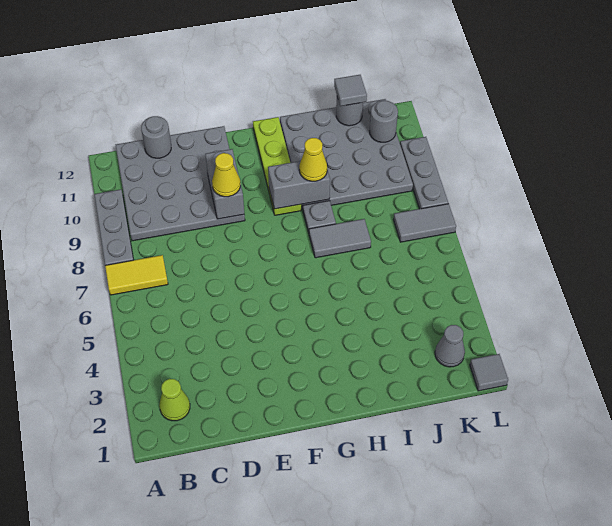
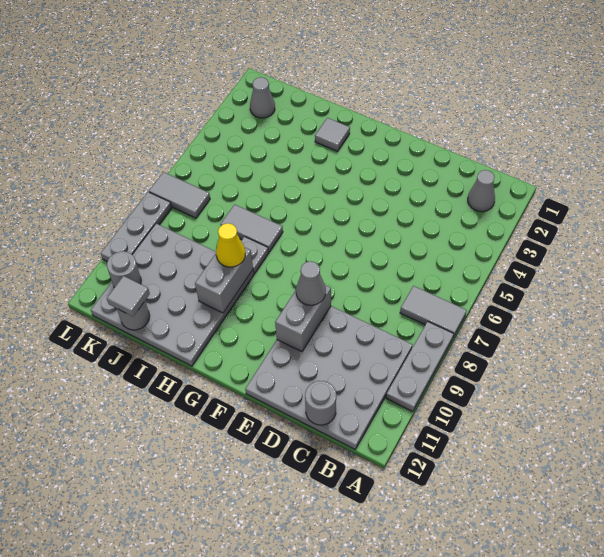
yellow 1x2 tile [105,255,168,295] -> grey 1x2 tile [400,286,467,337]
lime 1x1 cone [159,379,190,421] -> grey 1x1 cone [468,170,495,212]
yellow 1x1 cone [212,153,240,197] -> grey 1x1 cone [296,261,326,305]
lime 1x4 plate [253,117,301,215] -> none
grey 1x2 brick [268,161,330,209] -> grey 1x2 brick turned to [195,247,253,313]
grey 1x1 tile [470,354,508,391] -> grey 1x1 tile moved to [315,118,350,151]

